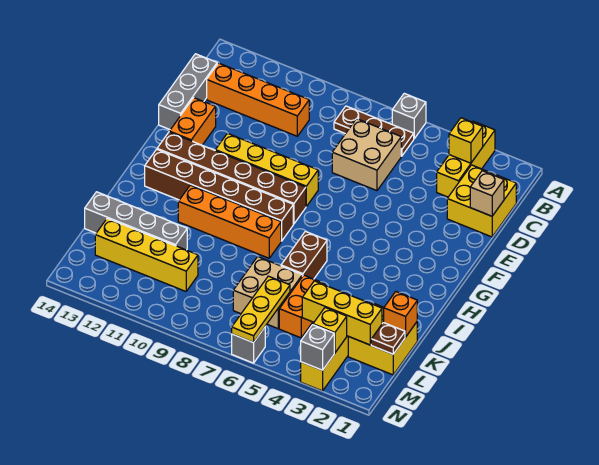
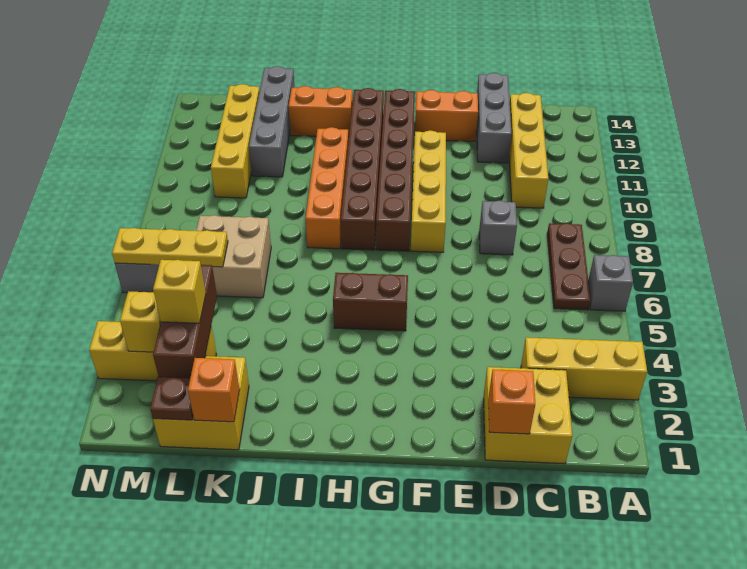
yellow 1x1 brick [449,118,483,163] -> yellow 1x1 brick moved to [153,260,206,323]
tan 2x2 brick [332,119,401,191] -> none
orange 1x4 brick [207,63,309,136] -> yellow 1x4 brick [509,93,548,208]
grey 1x3 brick [159,54,217,130] -> grey 1x3 brick turned to [477,73,512,163]
tan 1x1 brick [470,171,504,216] -> orange 1x1 brick [488,369,535,434]
brown 1x2 brick [281,231,327,279] -> brown 1x2 brick moved to [333,273,408,331]
orange 1x2 brick [279,275,325,338] -> orange 1x2 brick moved to [289,86,353,137]
yellow 1x3 brick [302,281,382,345] -> brown 1x3 brick [153,265,217,378]
grey 1x1 brick [301,325,334,370] -> grey 1x1 brick moved to [479,201,517,255]

